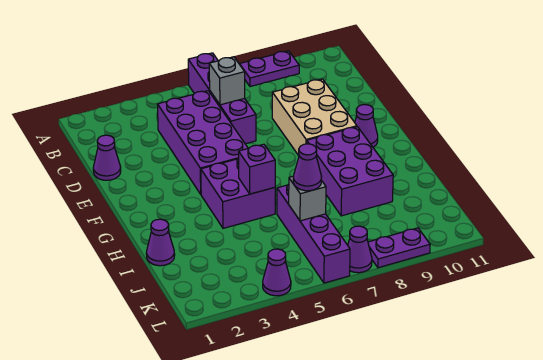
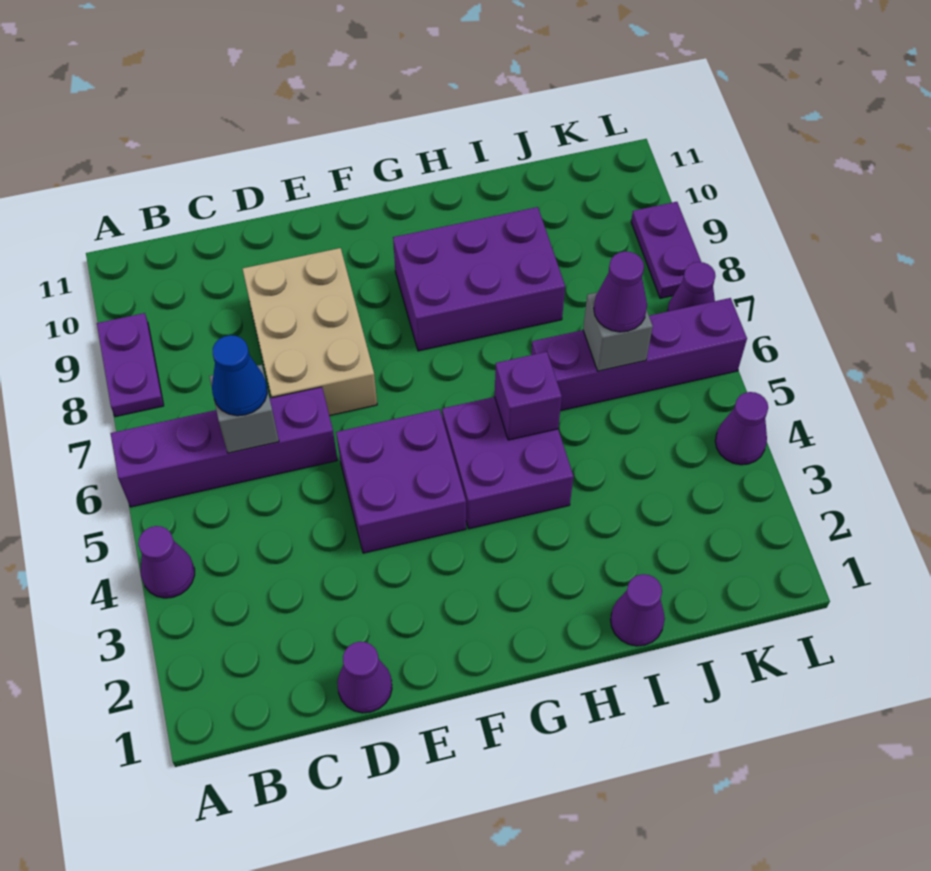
purple 2x4 brick [157,91,248,194] -> purple 2x2 brick [336,409,466,553]
none -> blue 1x1 cone [212,335,267,416]
tan 2x3 brick [272,79,357,156] -> tan 2x3 brick turned to [243,248,377,416]
purple 1x1 cone [355,105,378,147] -> purple 1x1 cone moved to [138,526,195,598]

